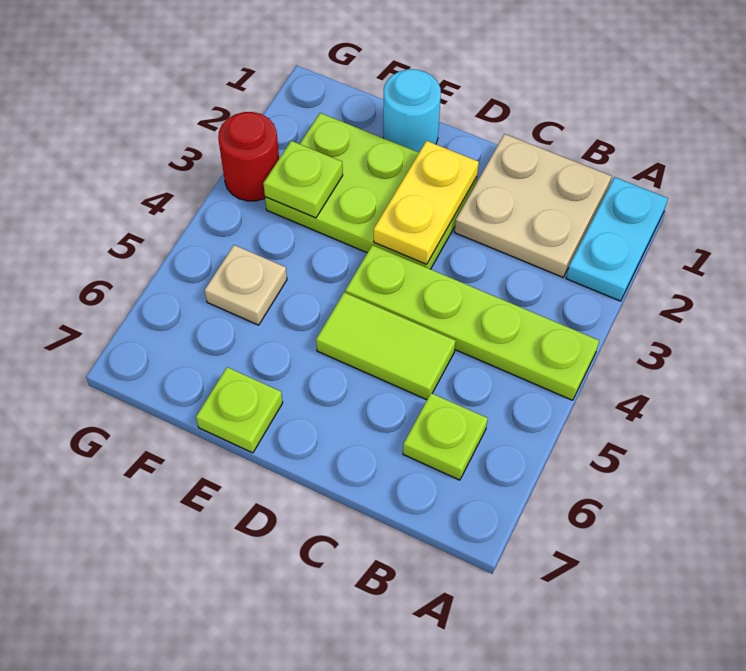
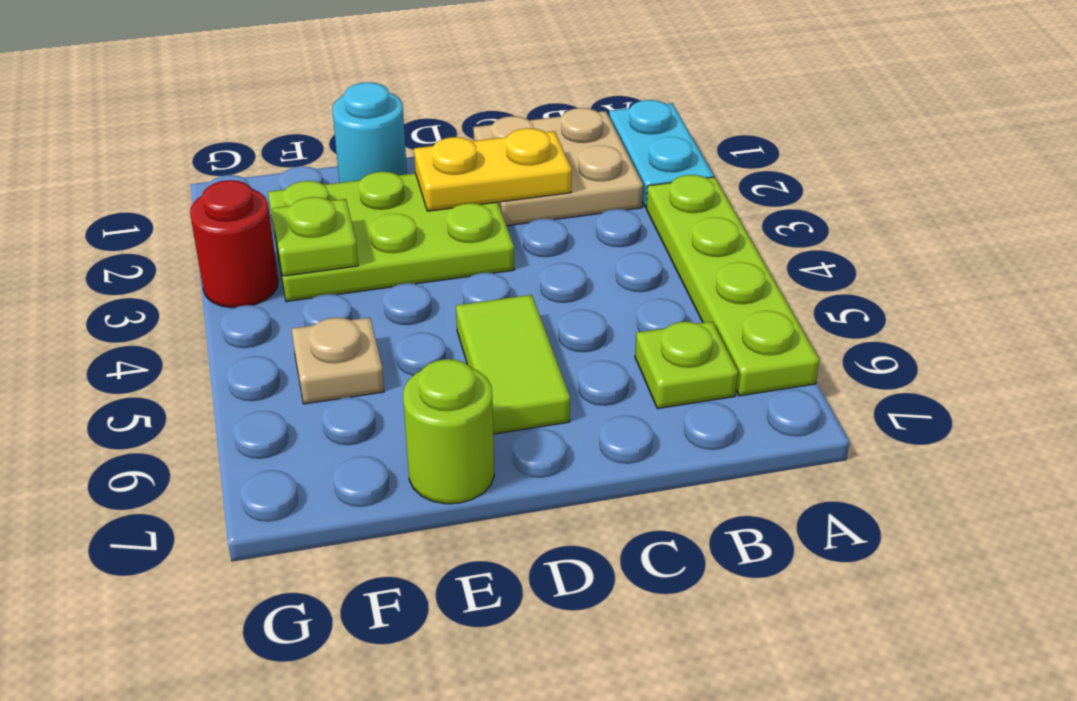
lime 1x4 plate [345,245,599,400] -> lime 1x4 plate turned to [646,175,819,396]
lime 1x2 tile [316,292,456,400] -> lime 1x2 tile turned to [456,295,570,434]
yellow 1x2 plate [374,141,479,264] -> yellow 1x2 plate turned to [414,128,572,211]
lime 1x1 plate [196,367,283,453] -> lime 1x1 round brick [403,359,494,504]

